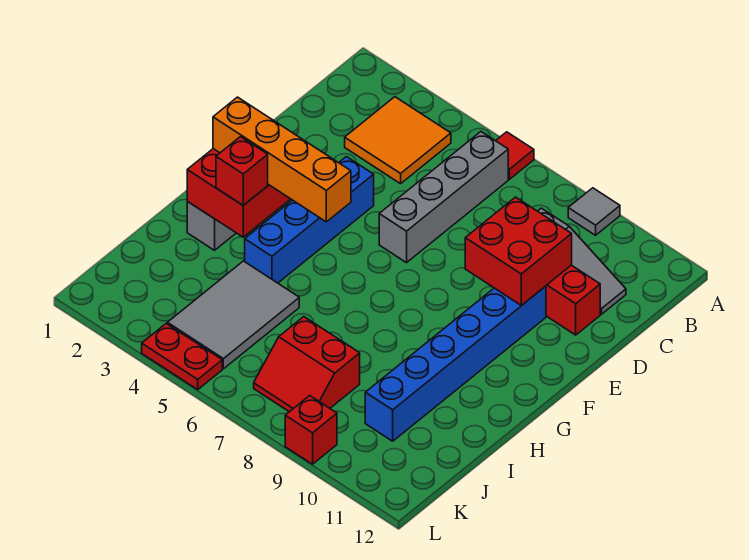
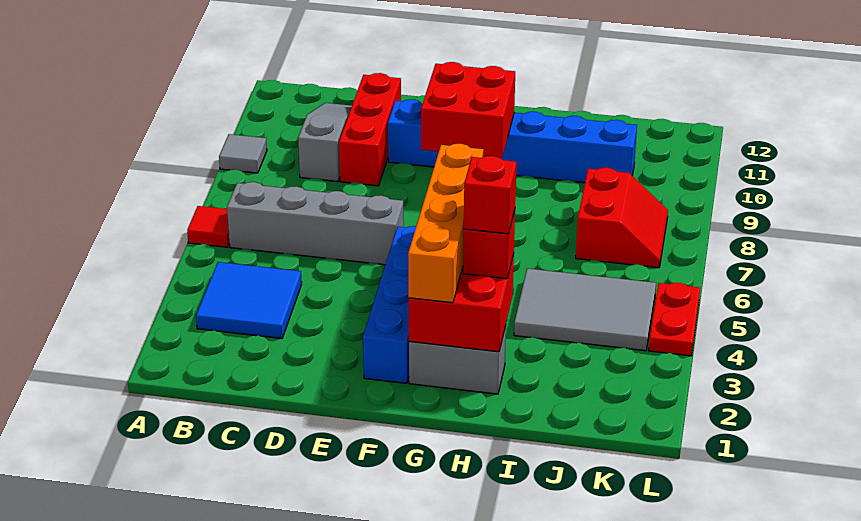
orange 2x2 tile [345,97,451,184] -> blue 2x2 tile [196,262,302,339]
red 2x2 brick [465,197,572,306] -> red 2x2 brick moved to [421,62,515,158]
blue 1x4 brick [245,157,374,283] -> blue 1x4 brick turned to [363,226,416,383]
red 1x1 brick [285,396,337,464] -> red 1x1 brick moved to [464,156,517,234]

